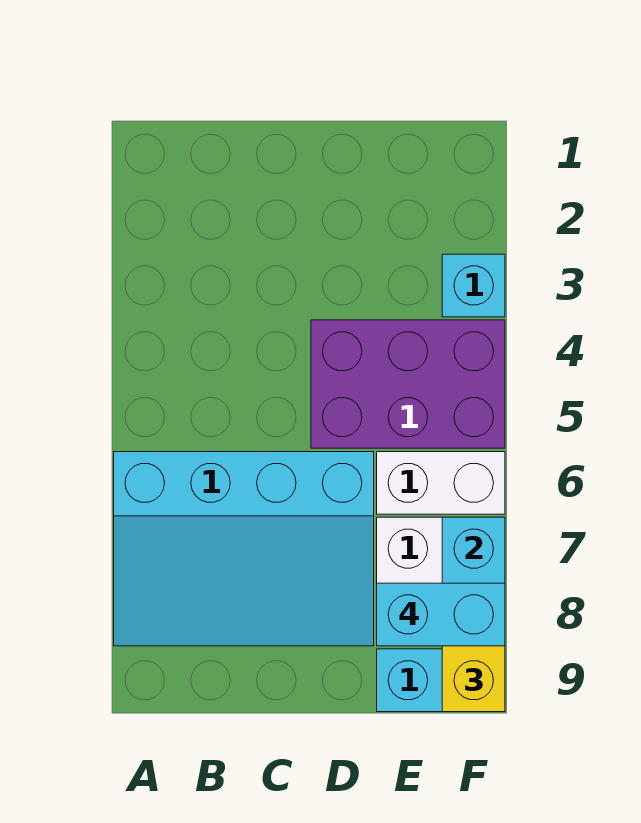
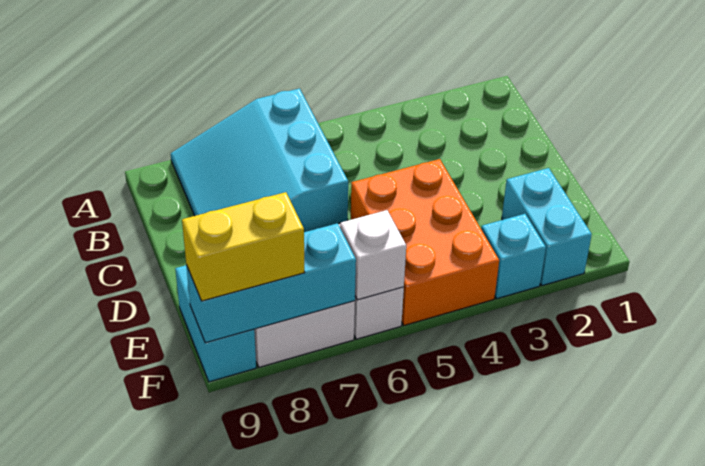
cyan 3x4 slope [114,452,374,646] -> cyan 3x3 slope [171,88,348,232]
purple 2x3 brick [311,320,505,448] -> orange 2x3 brick [351,159,499,325]
cyan 1x2 brick [377,583,505,646] -> cyan 1x2 brick moved to [502,168,592,286]
none -> white 1x1 brick [340,210,406,300]

